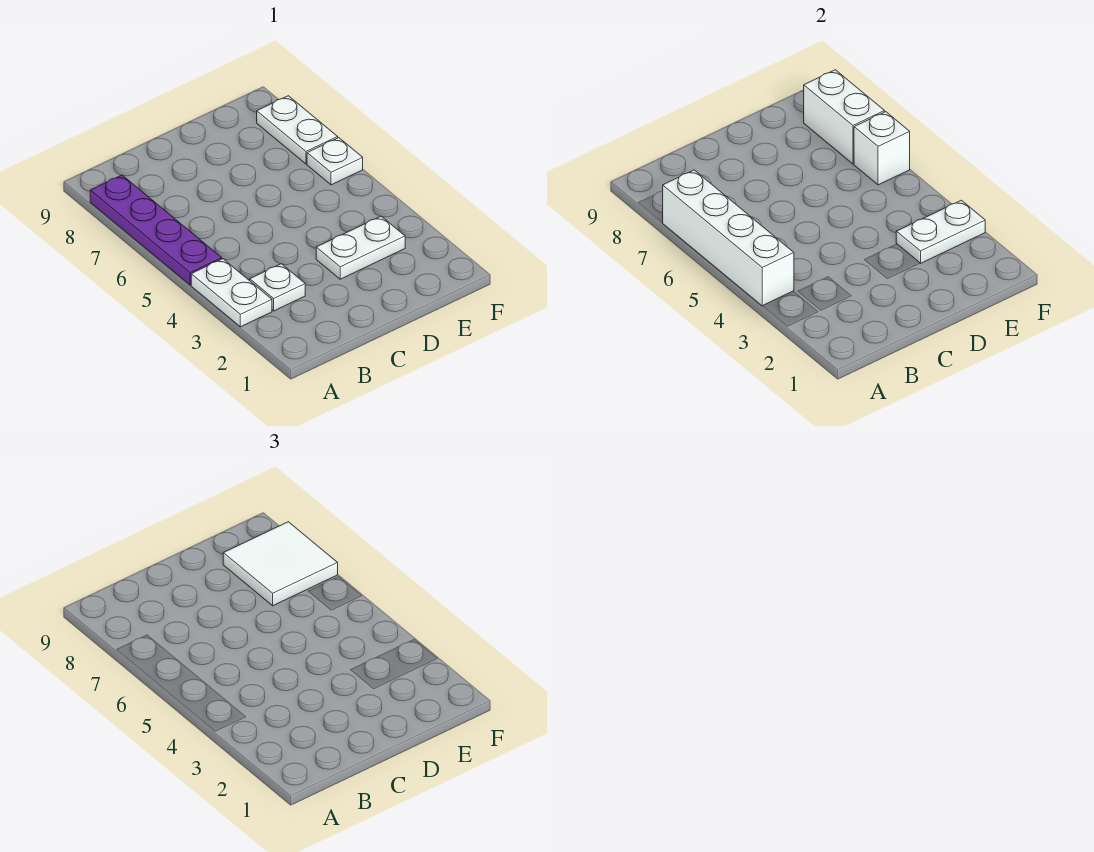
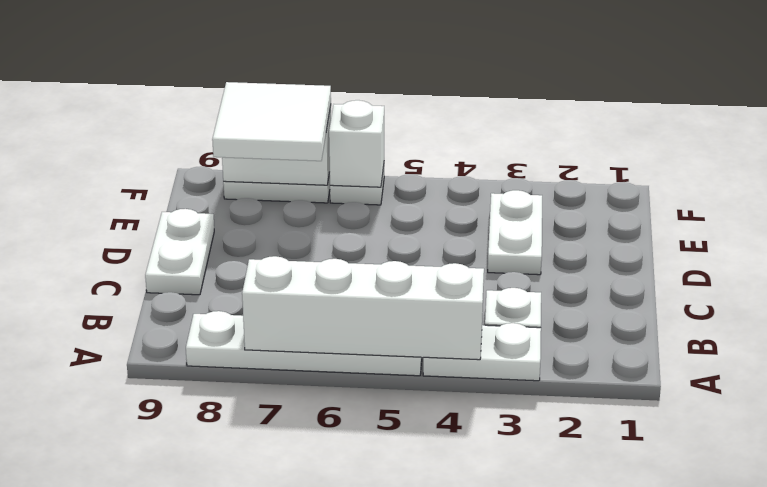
purple 1x4 plate [90,175,222,285] -> white 1x4 plate [186,311,422,376]
white 1x2 plate [896,200,985,263] -> white 1x2 plate moved to [145,209,214,295]

